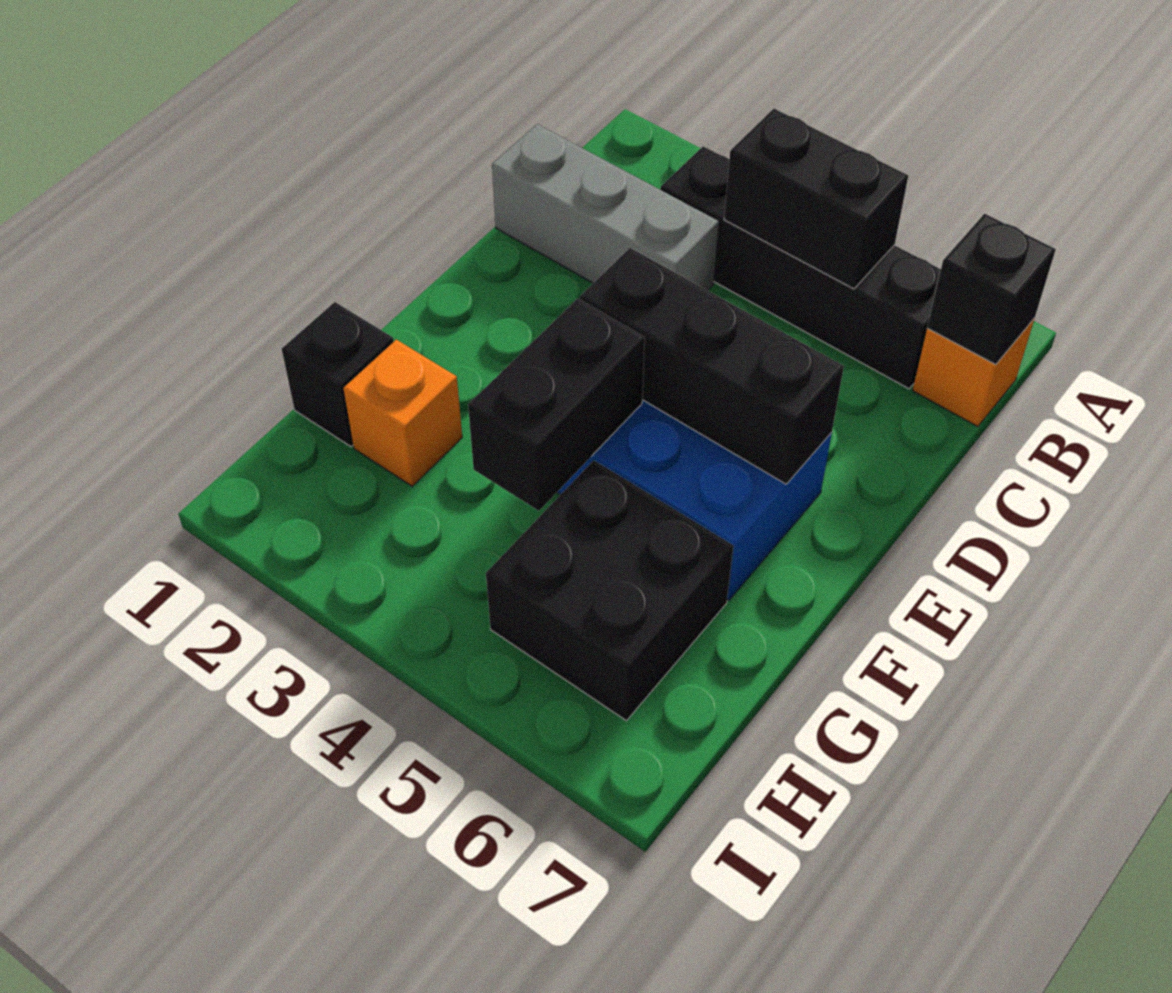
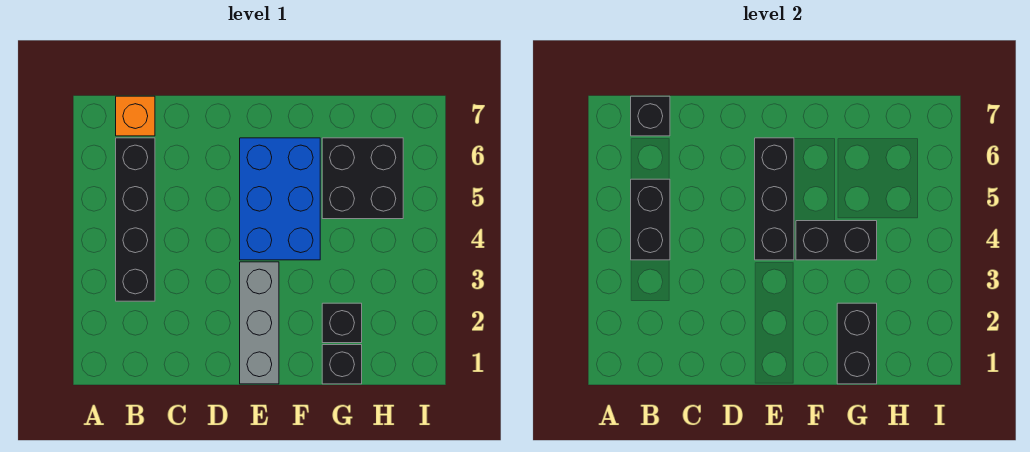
grey 1x3 brick [492,124,719,291] -> grey 1x3 brick moved to [240,262,279,384]
none -> black 1x2 brick [837,303,877,384]
orange 1x1 brick [343,340,462,486] -> black 1x1 brick [322,303,362,343]

